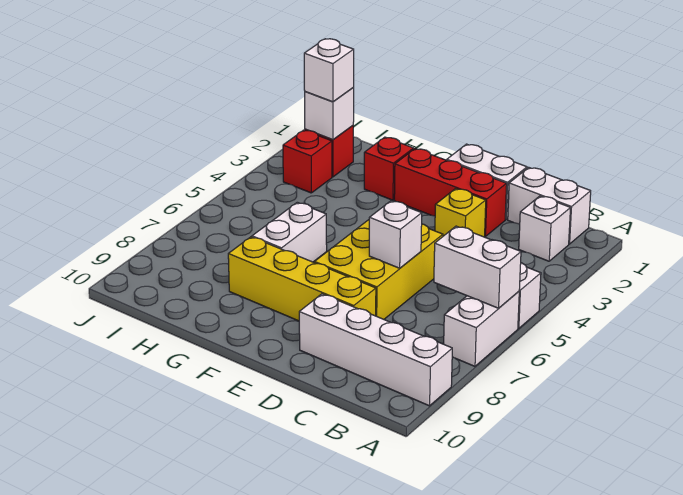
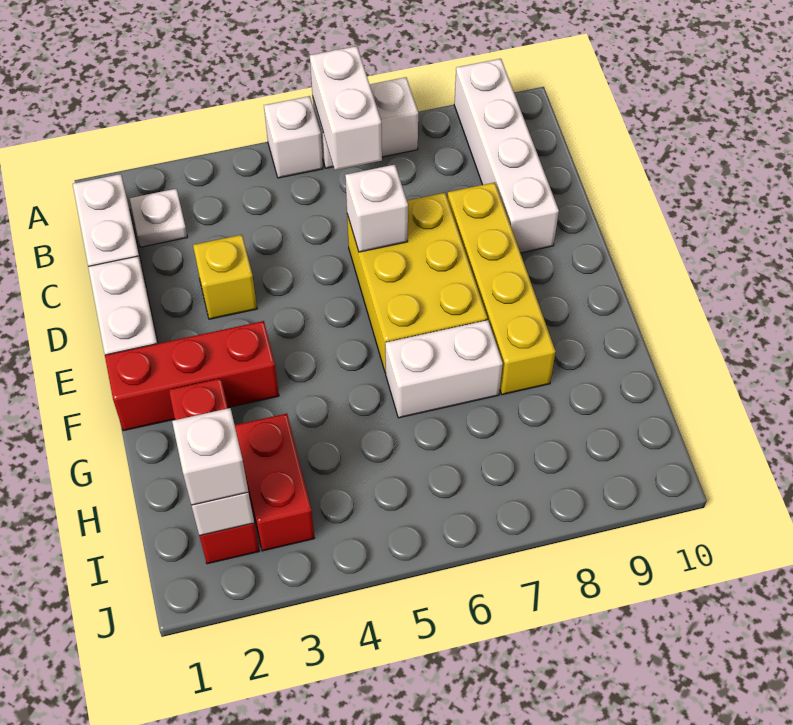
white 1x1 brick [519,196,571,261] -> white 1x1 plate [130,189,187,247]
red 1x3 brick [394,149,507,236] -> red 1x3 brick turned to [105,321,279,431]
yellow 2x3 brick [314,220,443,319] -> yellow 2x3 brick turned to [347,193,487,373]
red 1x1 brick [283,130,332,193] -> red 1x2 brick [235,414,314,551]

